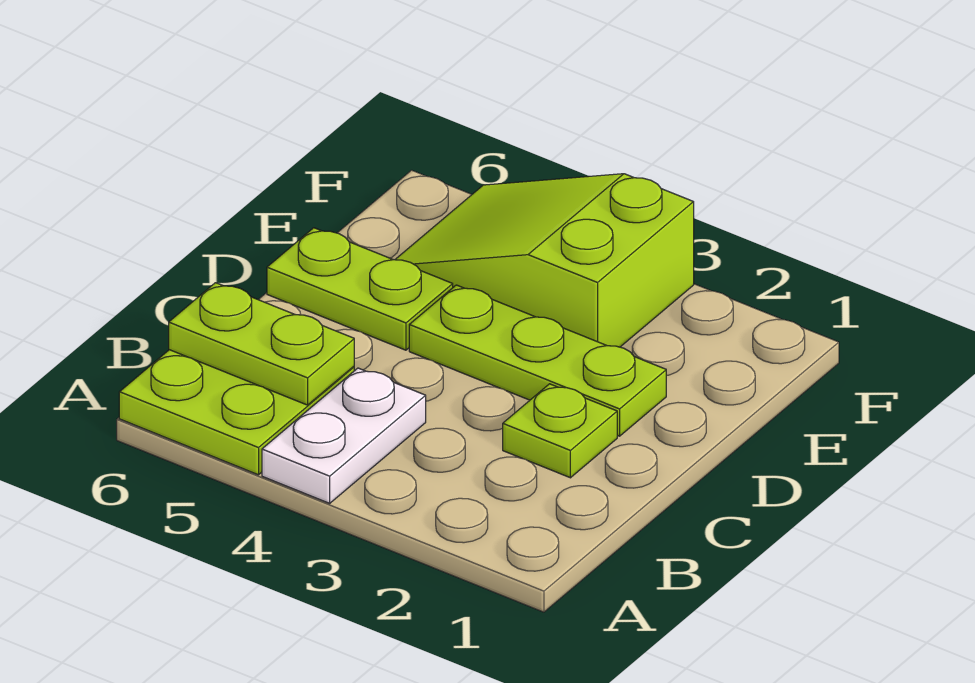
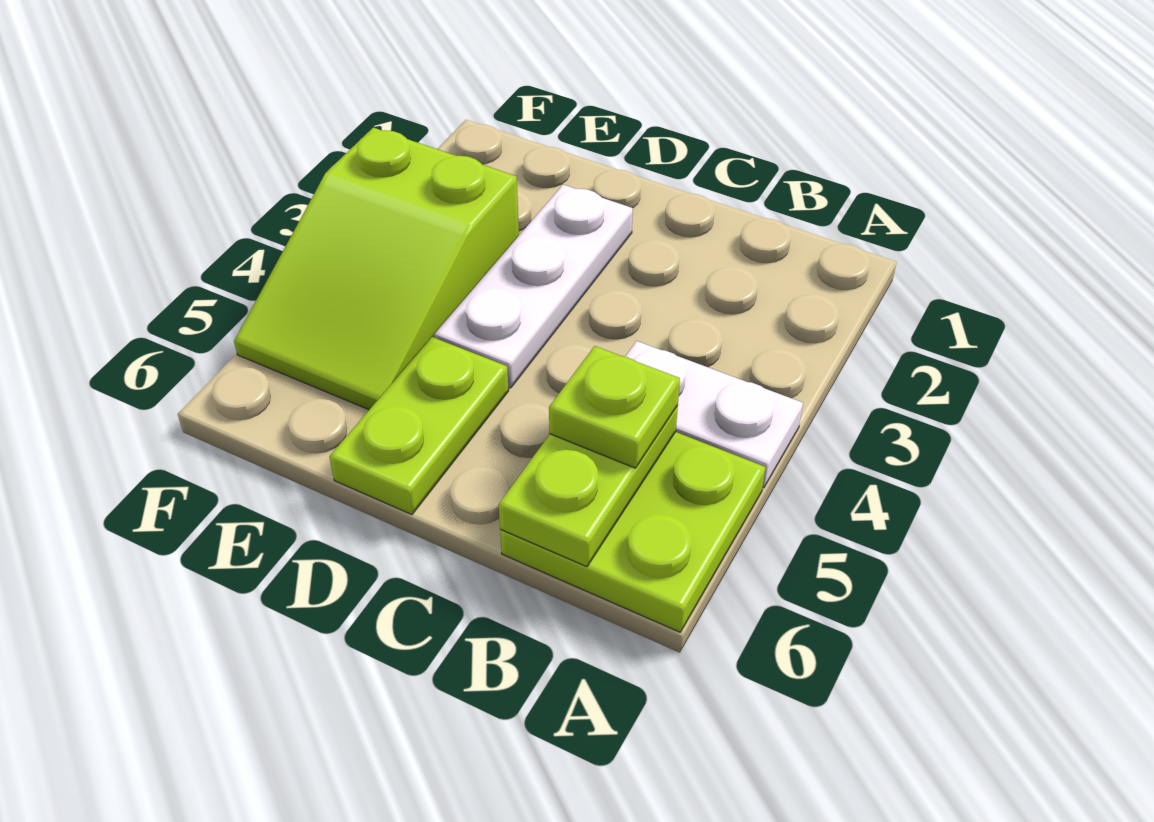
lime 1x1 plate [503,384,617,478] -> lime 1x1 plate moved to [549,346,680,468]
lime 1x3 plate [409,285,666,436] -> white 1x3 plate [434,185,633,388]

